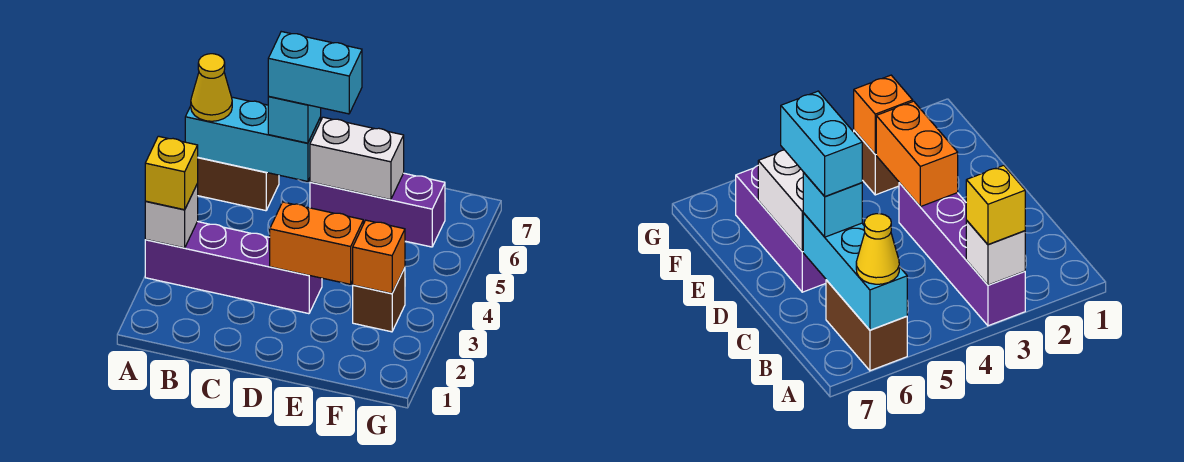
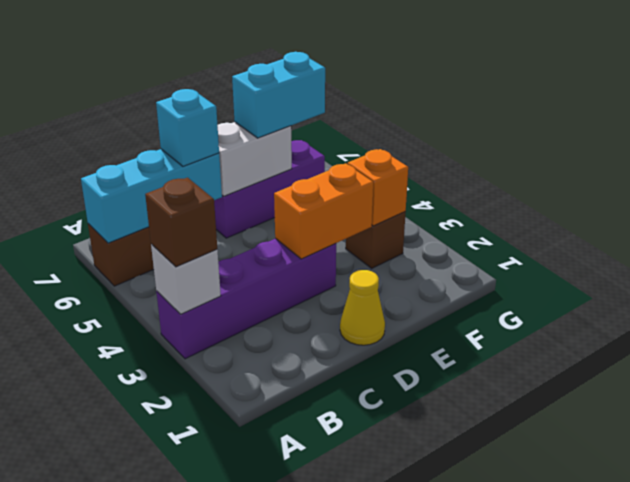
yellow 1x1 brick [145,136,198,210] -> brown 1x1 brick [145,178,217,267]
yellow 1x1 cone [191,54,232,121] -> yellow 1x1 cone moved to [340,270,385,345]
cyan 1x2 brick [268,32,362,114] -> cyan 1x2 brick moved to [232,52,325,138]

